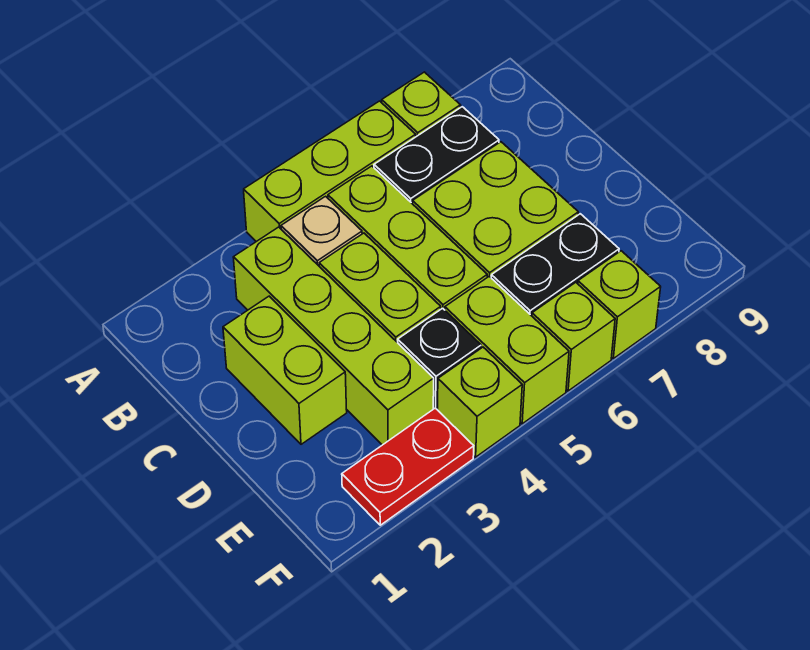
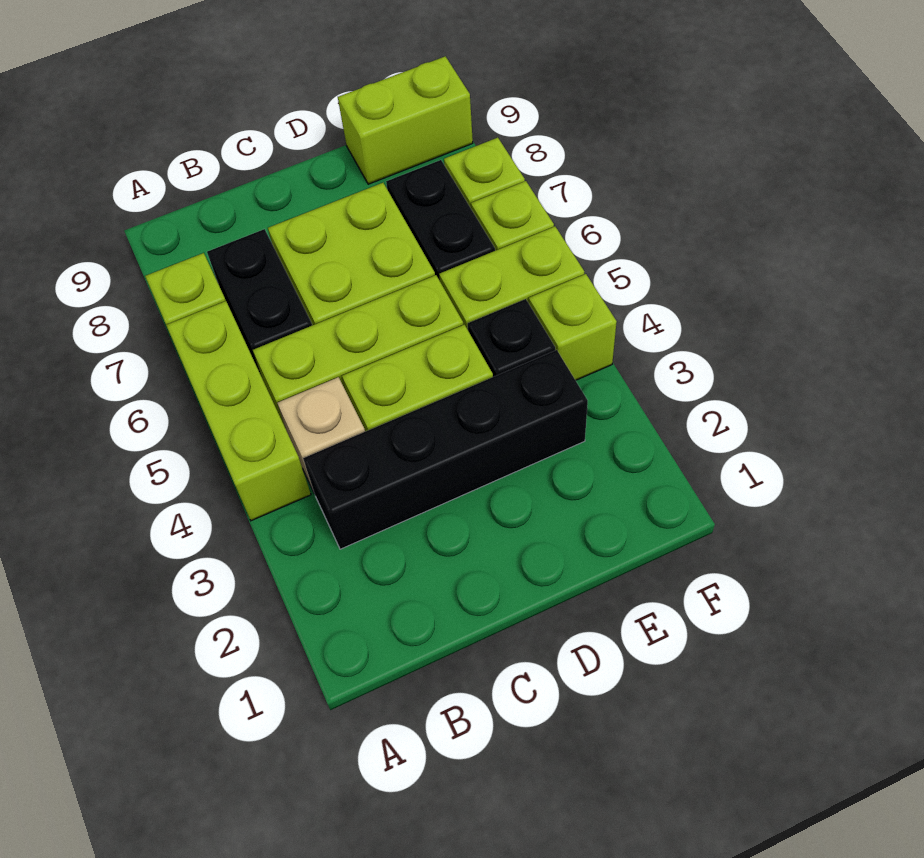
lime 1x4 brick [233,227,434,445] -> black 1x4 brick [303,350,588,549]
lime 1x2 brick [223,296,347,444] -> lime 1x2 brick moved to [338,56,473,184]
red 1x2 plate [342,408,474,525] -> none

